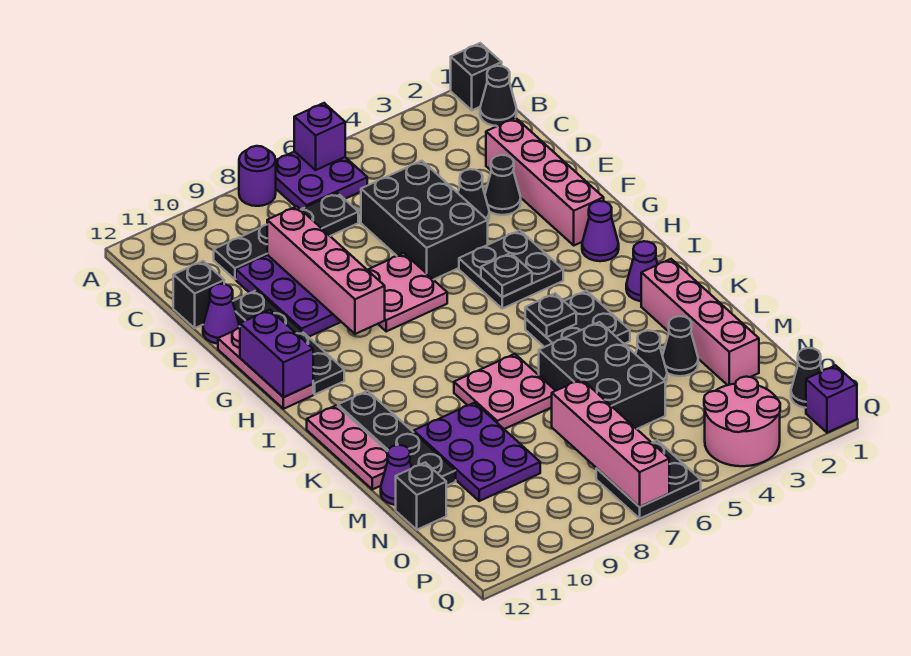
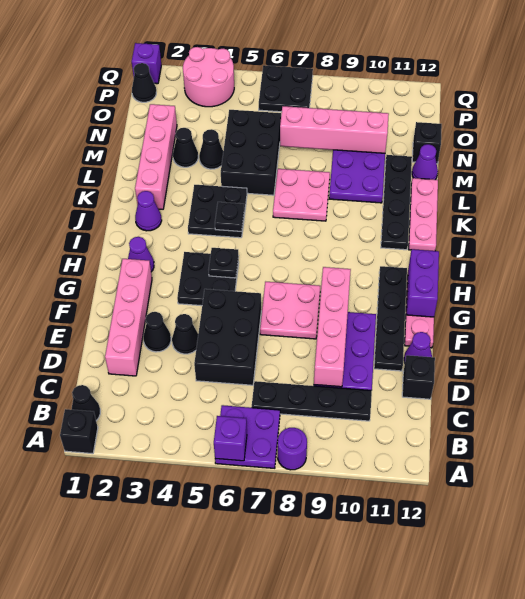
pink 1x4 brick [552,379,669,507] -> pink 1x4 brick turned to [280,106,389,153]

